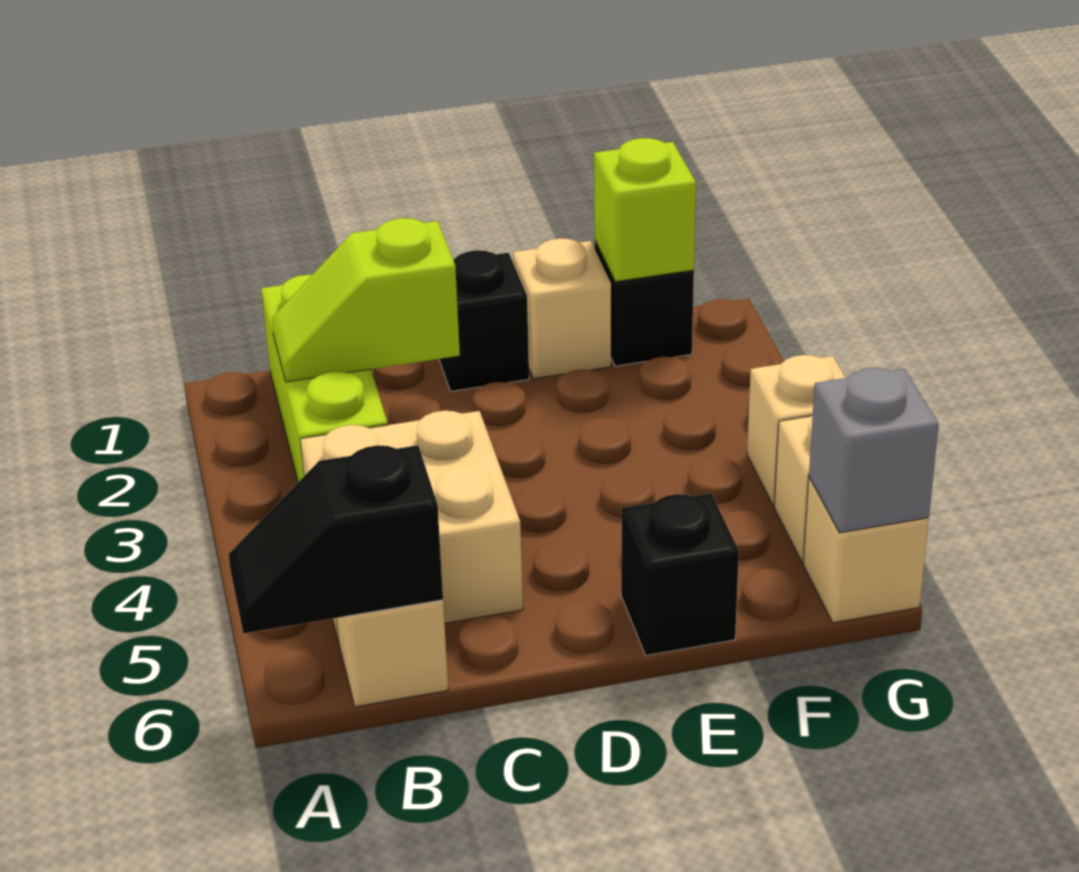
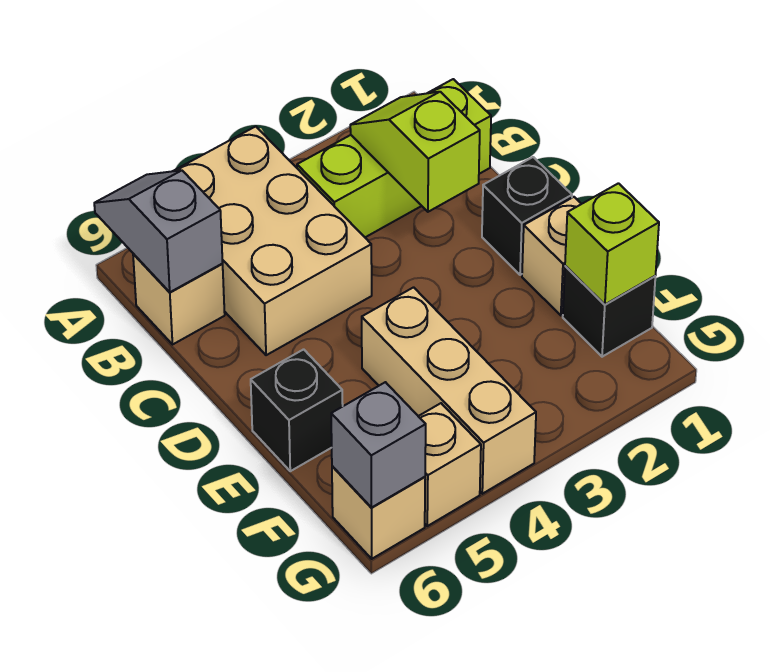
black 1x2 slope [228,445,443,633] -> grey 1x2 slope [94,170,223,292]
tan 2x2 brick [300,411,523,641] -> tan 2x3 brick [174,126,372,355]
tan 1x1 brick [747,355,846,505] -> tan 1x3 brick [362,287,536,494]

